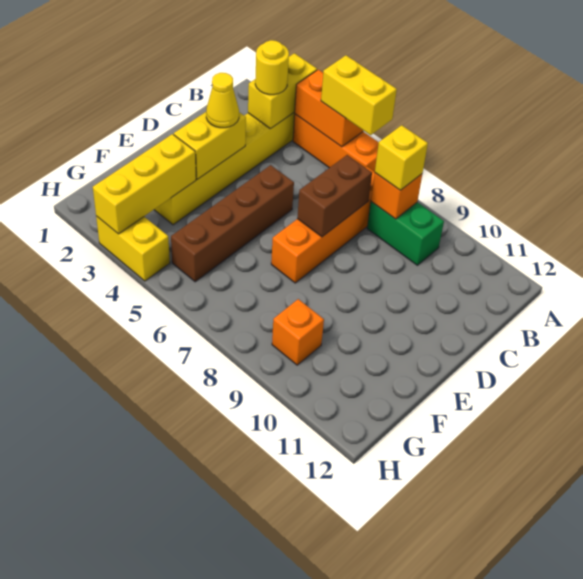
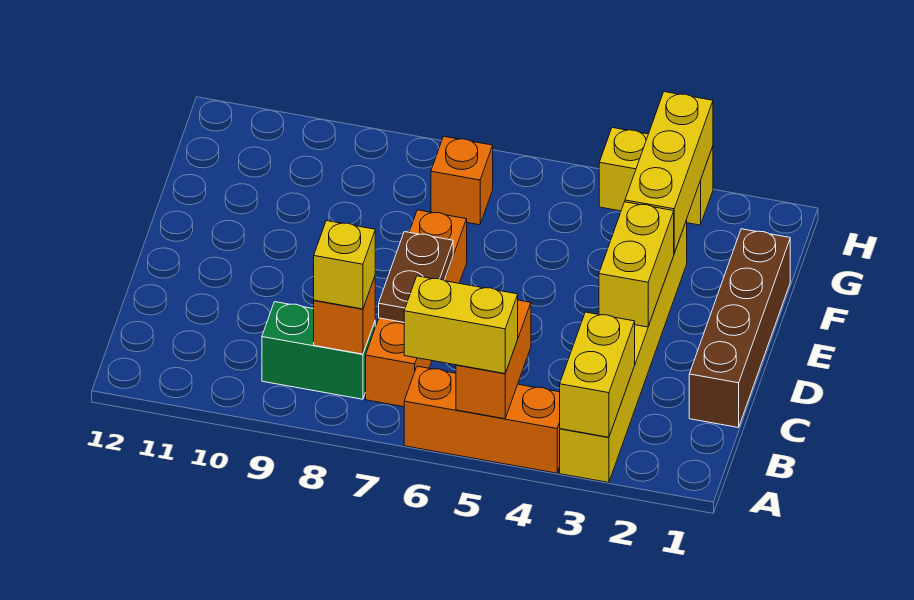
orange 1x2 brick [295,70,363,147] -> orange 1x2 brick turned to [456,300,531,419]
yellow 1x1 round brick [255,40,289,95] -> none
brown 1x2 brick [297,155,372,237] -> brown 1x2 plate [379,232,453,322]
yellow 1x1 cone [206,73,239,128] -> none
brown 1x4 brick [171,165,294,282] -> brown 1x4 brick moved to [689,229,790,428]
orange 1x1 brick [272,299,324,365] -> orange 1x1 brick moved to [431,136,493,225]

